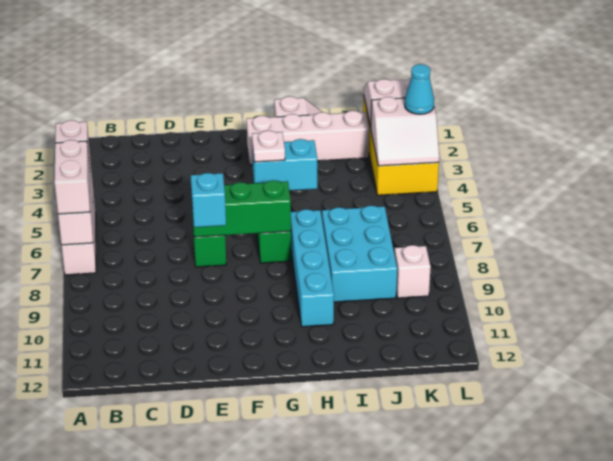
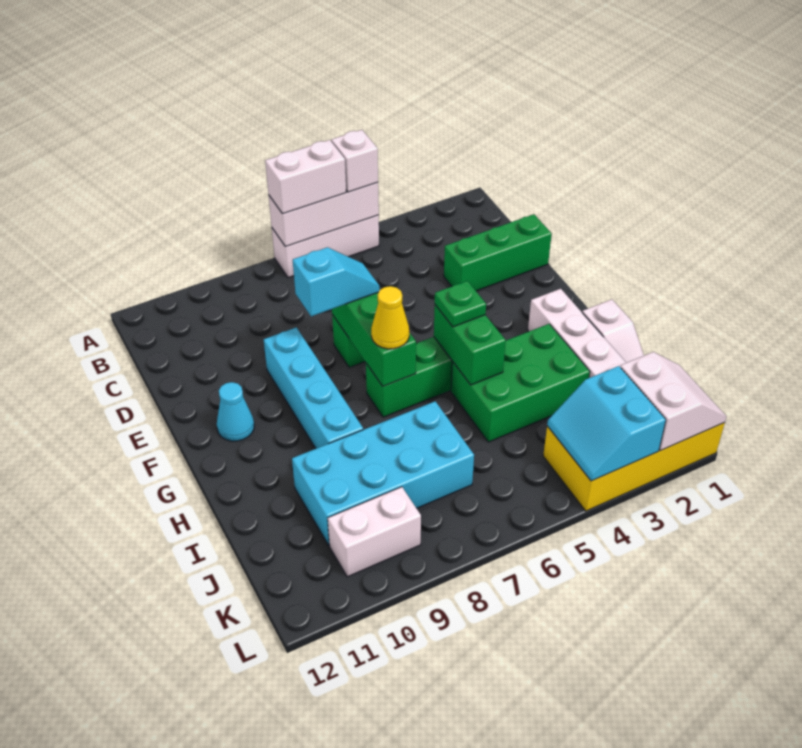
none -> green 1x3 brick [444,214,552,291]
cyan 1x2 brick [252,139,317,190] -> green 1x2 brick [434,305,506,385]
white 1x1 plate [252,131,285,162] -> green 1x1 plate [435,281,486,327]
none -> yellow 1x1 cone [371,286,409,349]
none -> green 2x3 brick [451,324,590,442]
cyan 1x4 brick [291,209,334,327] -> cyan 1x4 brick turned to [264,327,363,448]
cyan 2x3 brick [322,205,397,302] -> cyan 2x4 brick [292,401,474,546]
white 2x2 slope [371,97,439,166] -> cyan 2x2 slope [547,366,666,481]
white 1x1 brick [394,245,431,298] -> white 1x2 brick [328,487,421,577]
cyan 1x1 cone [405,64,434,114] -> cyan 1x1 cone moved to [217,382,254,441]

